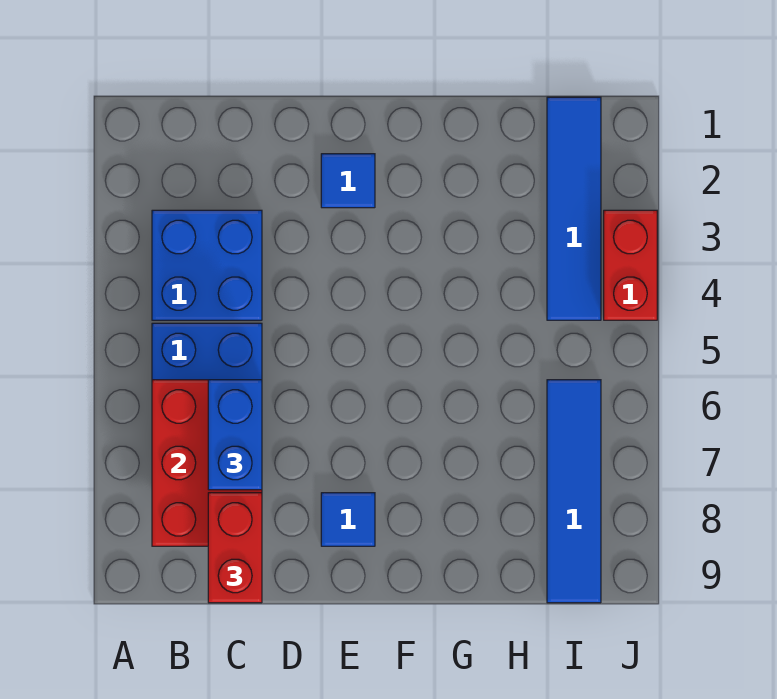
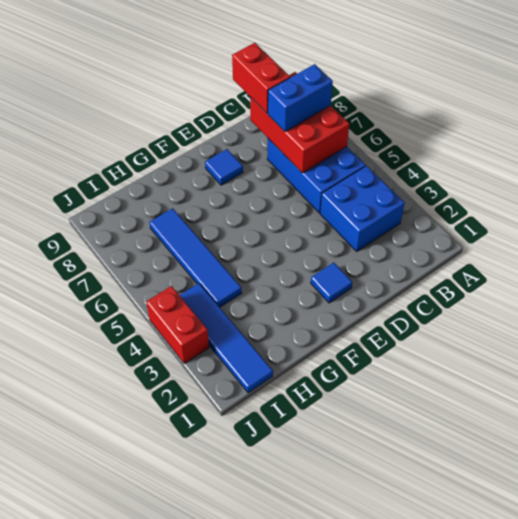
blue 1x2 brick [208,380,262,490] -> blue 1x2 brick turned to [268,64,333,132]
blue 1x4 tile [547,380,601,603] -> blue 1x4 tile moved to [149,208,242,307]

